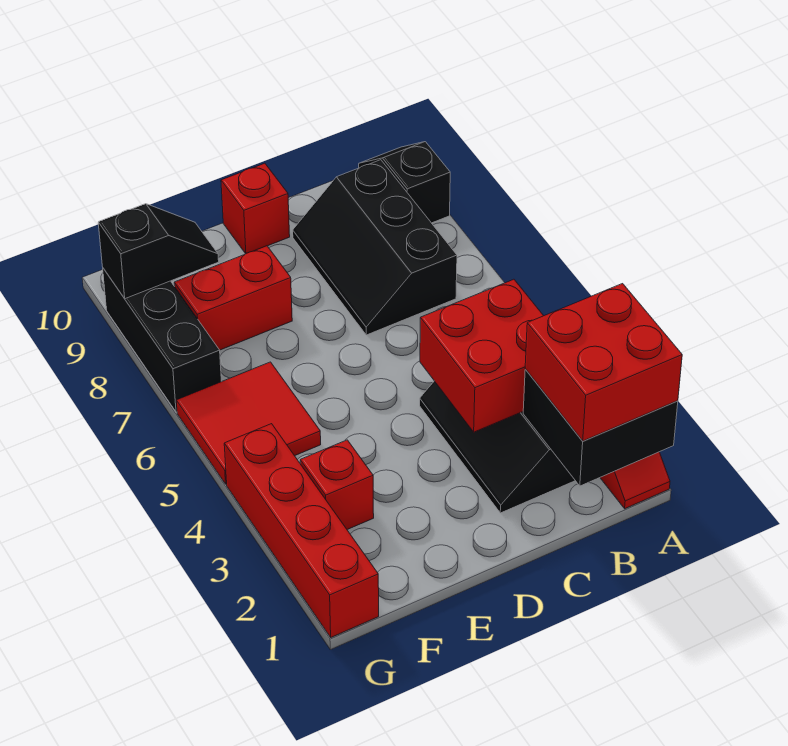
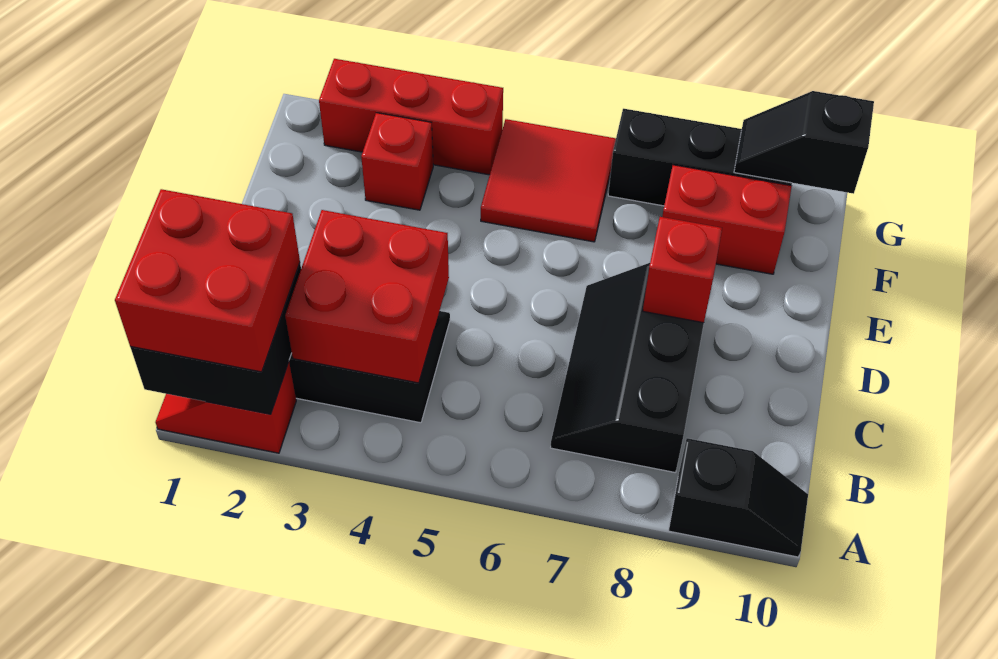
black 2x3 slope [293,160,457,335] -> black 2x3 slope turned to [551,263,704,472]
red 1x1 brick [221,163,290,254] -> red 1x1 brick moved to [643,217,722,323]
red 1x2 brick [174,246,292,350] -> red 1x2 brick turned to [662,165,792,274]
black 1x2 slope [98,204,219,299] -> black 1x2 slope turned to [734,91,874,194]
red 1x4 brick [224,424,379,637] -> red 1x3 brick [319,59,503,175]

